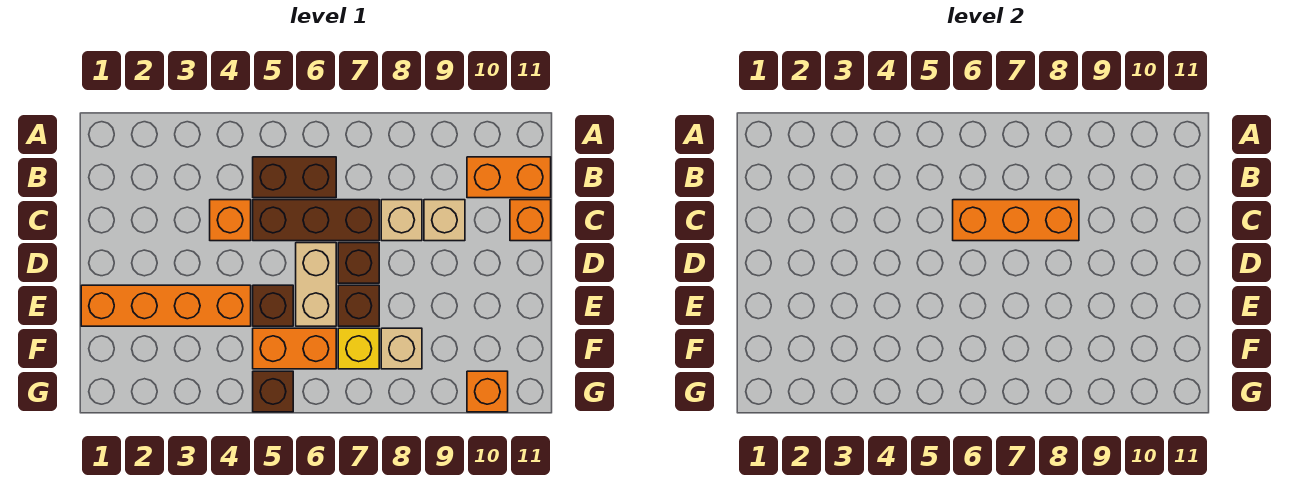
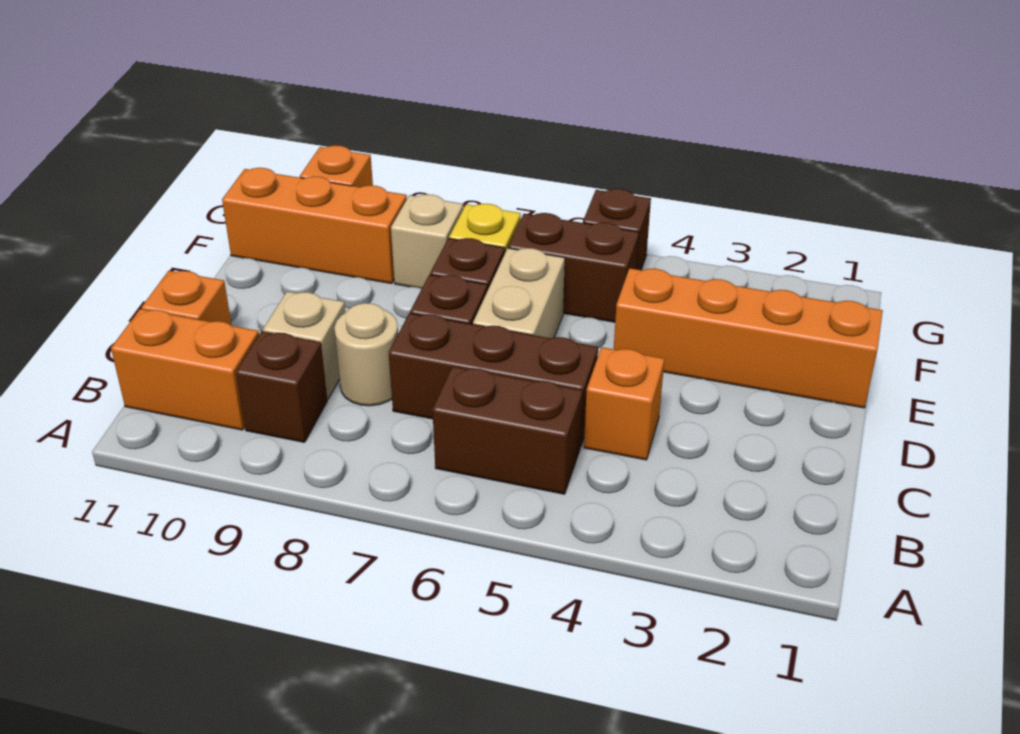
orange 1x3 brick [953,200,1079,241] -> orange 1x3 brick moved to [222,168,407,284]
tan 1x1 brick [381,200,422,241] -> tan 1x1 round brick [334,303,398,406]
brown 1x1 brick [253,285,293,326] -> brown 1x1 brick moved to [236,331,327,442]
orange 1x2 brick [253,328,336,369] -> brown 1x2 brick [508,213,639,322]

